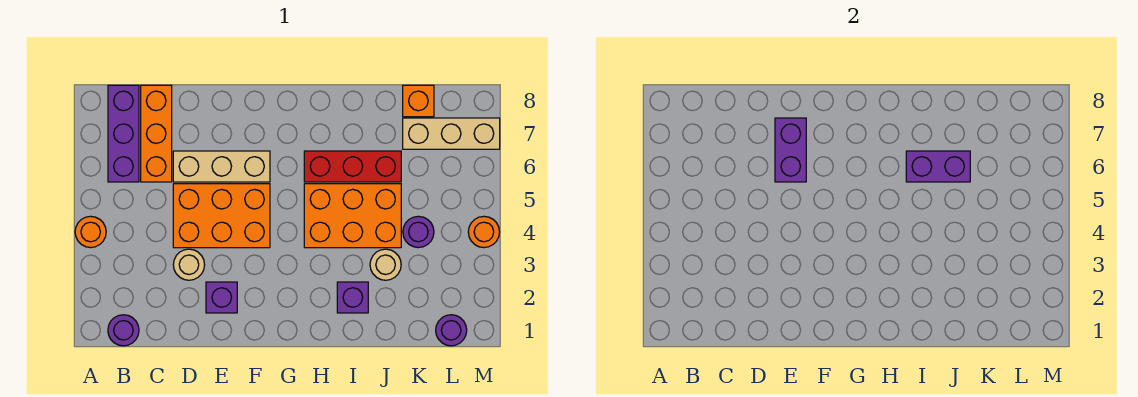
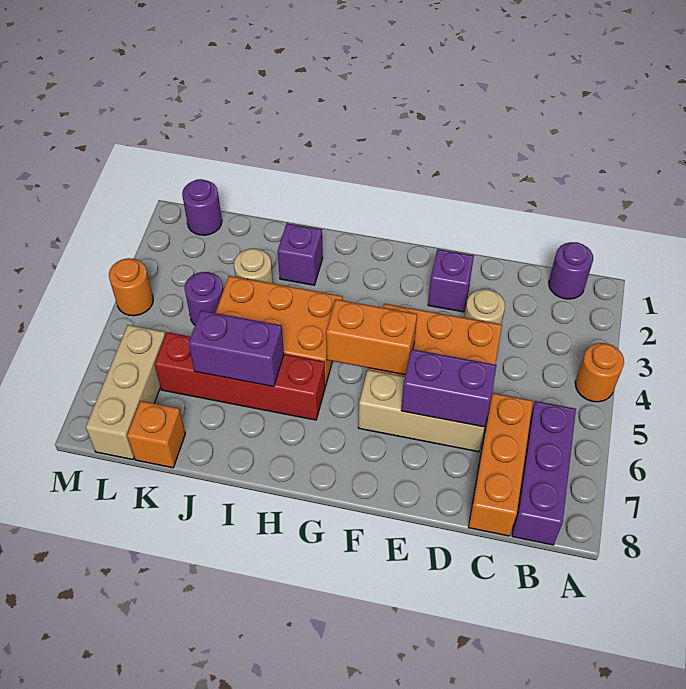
purple 1x2 brick [775,118,806,182] -> purple 1x2 brick turned to [401,349,497,427]
none -> orange 1x2 brick [326,299,417,375]
red 1x3 brick [304,151,401,182] -> red 1x4 brick [154,332,325,420]
tan 1x3 brick [403,118,500,149] -> tan 1x3 brick turned to [86,325,165,460]

